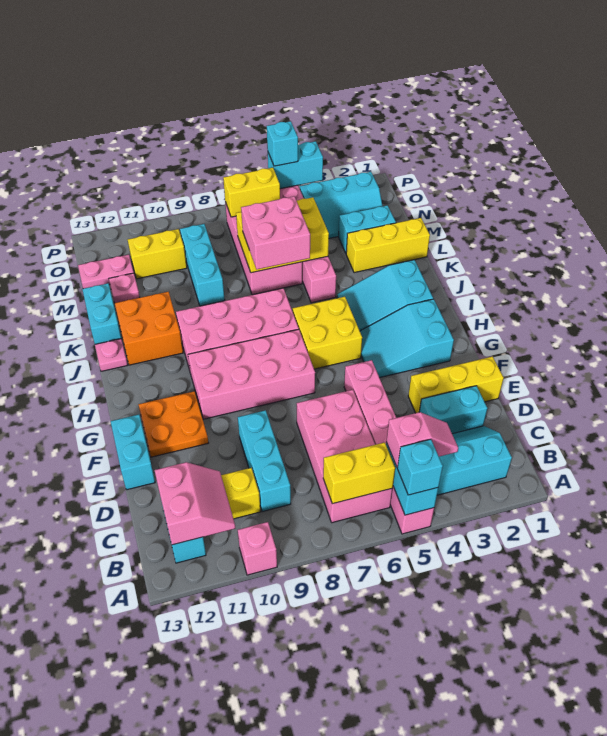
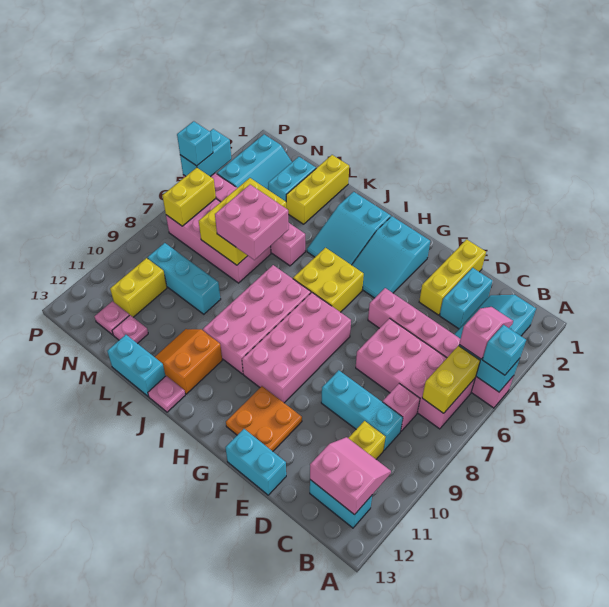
pink 1x1 brick [238,522,277,575] -> pink 1x1 brick moved to [383,384,420,431]
orange 2x2 brick [115,292,183,365] -> orange 2x2 slope [155,329,222,394]
pink 1x2 plate [78,255,134,289] -> pink 1x1 plate [95,301,129,335]

